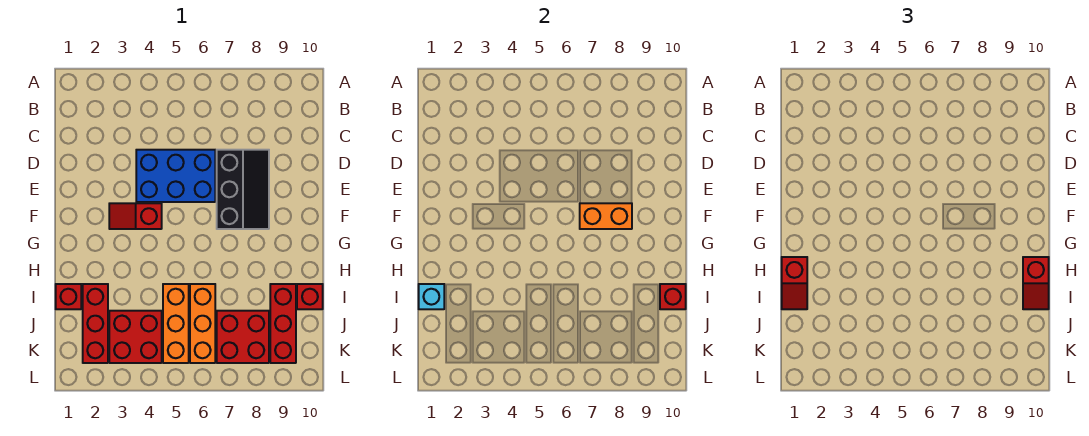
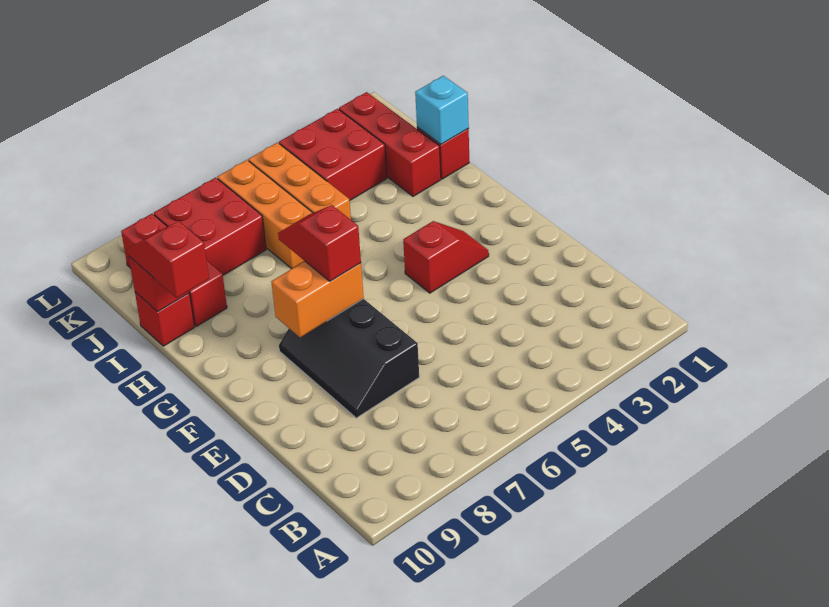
blue 2x3 brick [136,150,215,202] -> none
red 1x2 slope [782,257,807,309] -> red 1x2 slope moved to [278,205,361,281]

